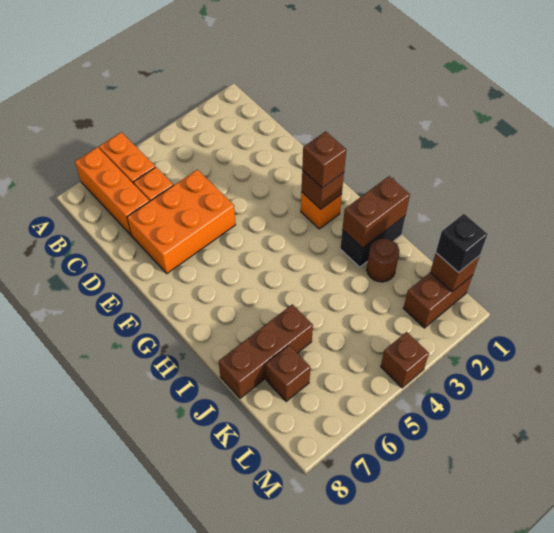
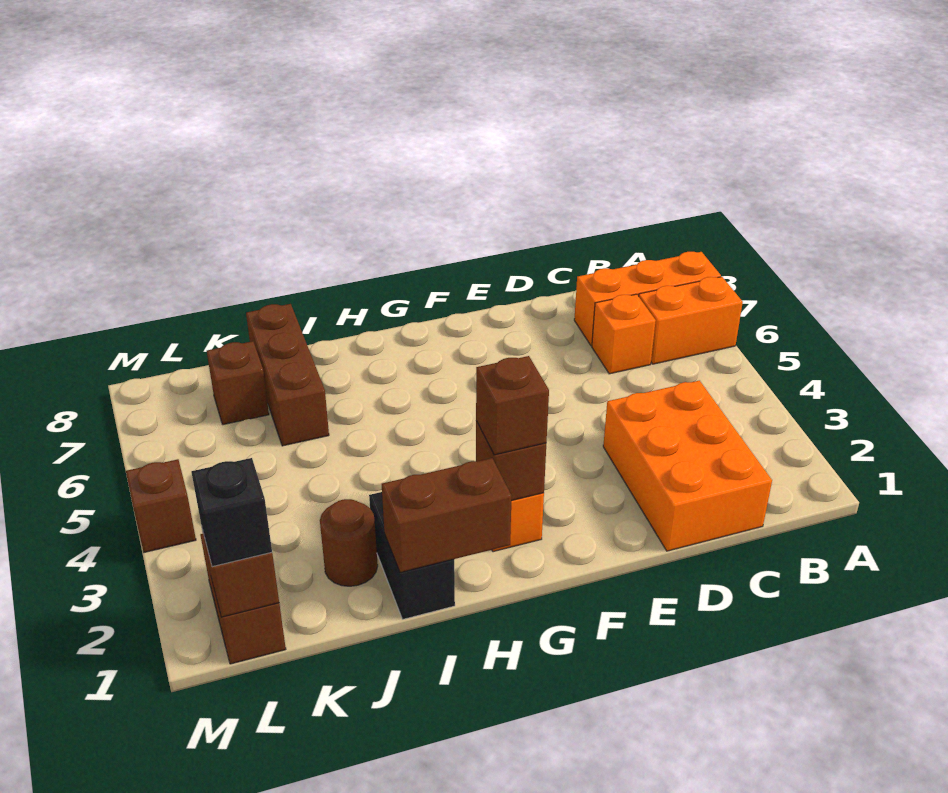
orange 2x3 brick [127,170,235,274] -> orange 2x3 brick moved to [603,380,772,551]
brown 1x2 brick [342,176,410,248] -> brown 1x2 brick turned to [382,458,512,573]

